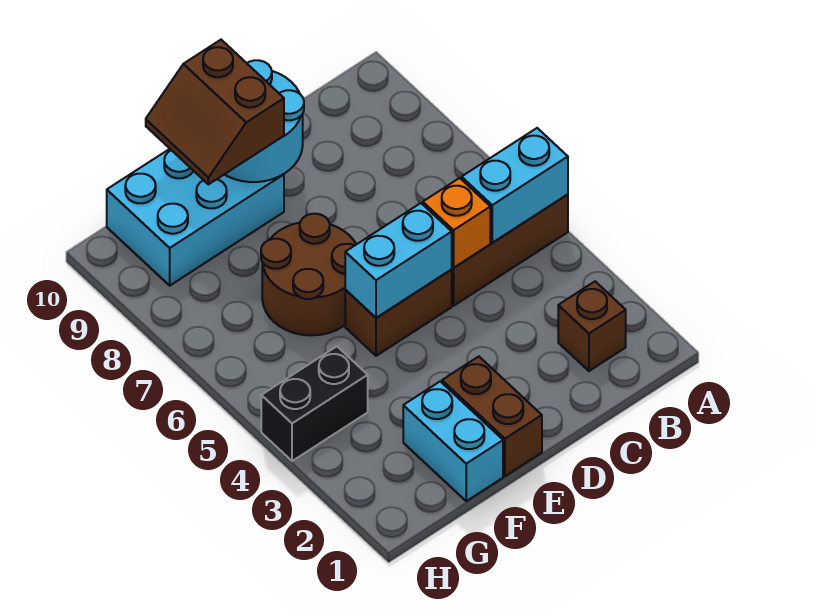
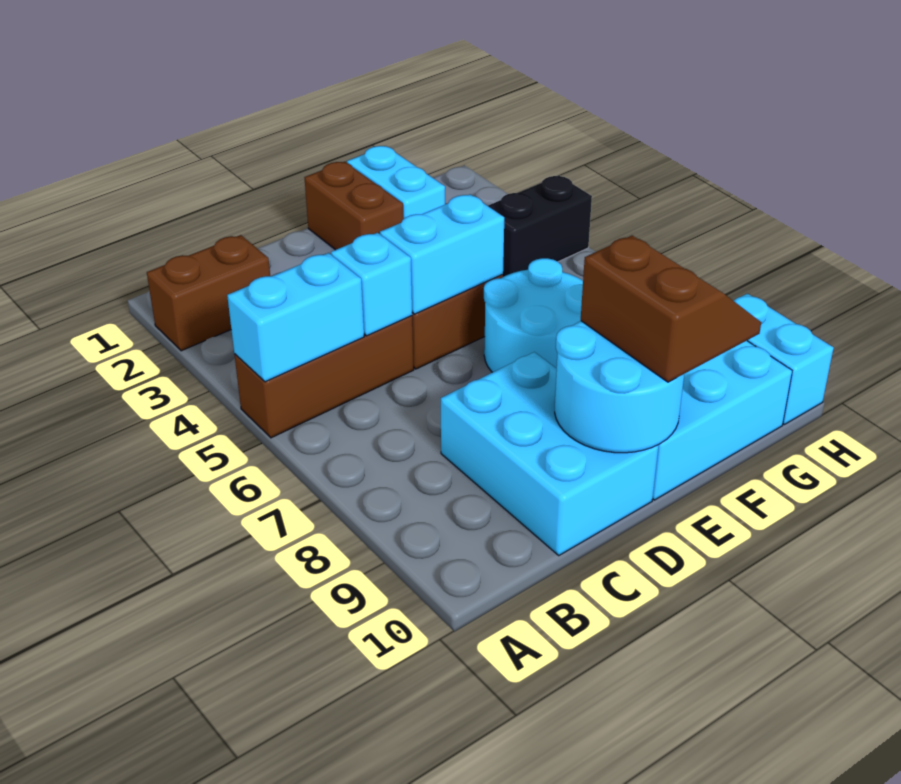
brown 1x1 brick [558,281,626,371] -> brown 1x2 brick [147,235,270,351]
orange 1x1 brick [423,178,490,268] -> cyan 1x1 brick [331,233,412,336]
none -> cyan 2x3 brick [441,352,659,555]
brown 2x2 round brick [261,214,356,335] -> cyan 2x2 round brick [484,258,583,372]
none -> cyan 1x2 brick [734,294,834,424]

